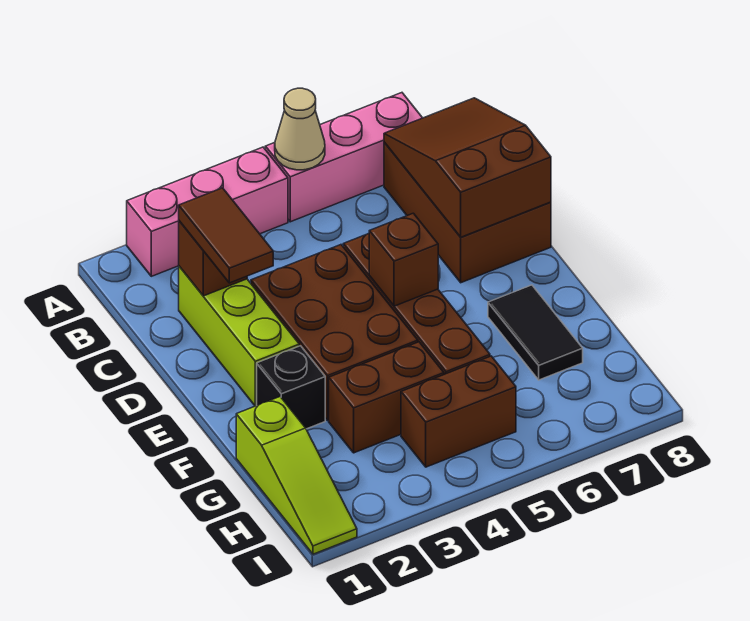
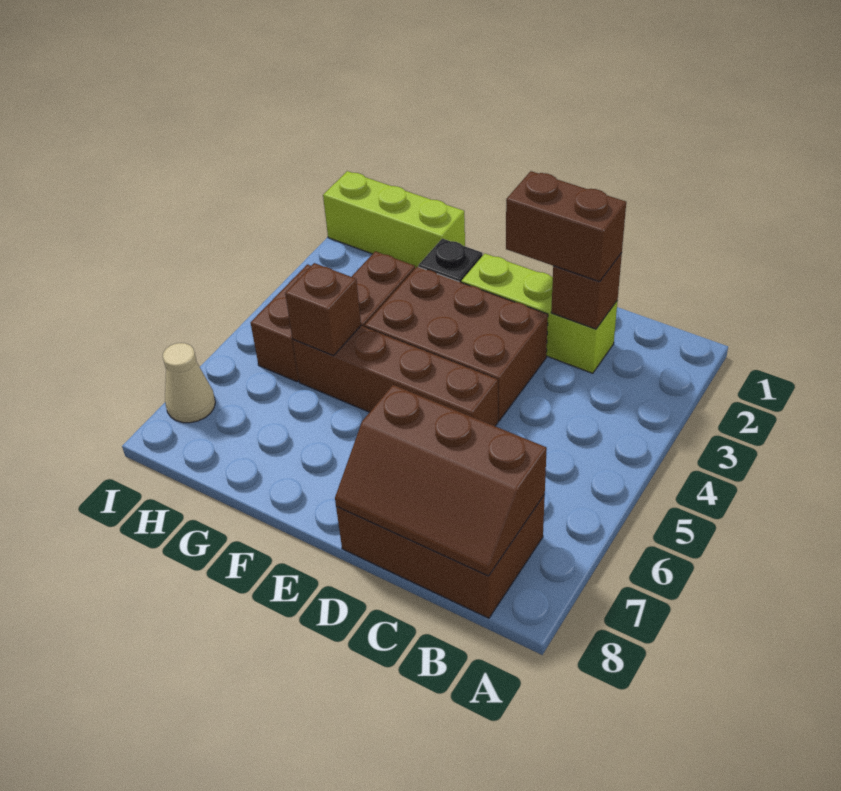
pink 1x3 brick [127,147,288,276] -> none
pink 1x3 brick [265,93,422,222] -> none
tan 1x1 cone [275,88,325,170] -> tan 1x1 cone moved to [163,343,215,423]
brown 2x3 slope [384,98,551,237] -> brown 2x3 slope turned to [335,385,547,576]
brown 1x2 tile [179,188,273,283] -> brown 1x2 brick [506,171,626,282]
brown 1x1 brick [369,213,438,306] -> brown 1x1 brick moved to [285,263,361,356]
black 1x2 tile [488,285,583,380] -> none
lime 1x3 slope [236,397,357,554] -> lime 1x3 brick [323,171,465,268]

